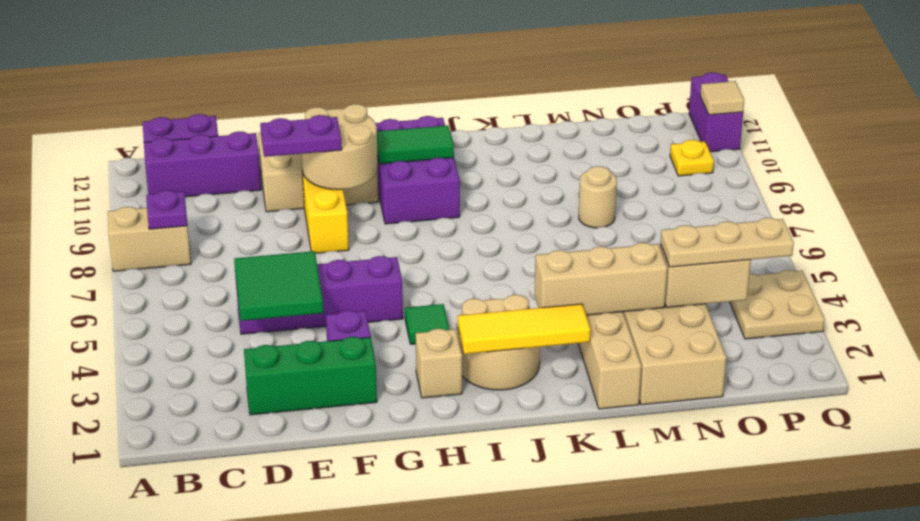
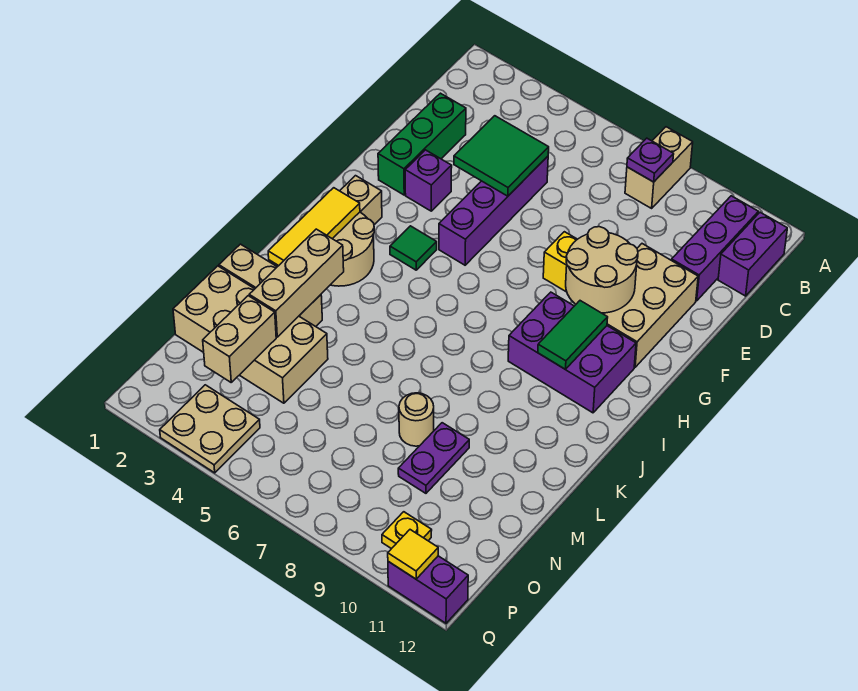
purple 1x2 plate [260,115,342,157] -> purple 1x2 plate moved to [398,423,469,493]
tan 1x3 plate [660,218,794,267] -> none
tan 1x1 tile [700,81,744,115] -> yellow 1x1 tile [388,530,438,579]

